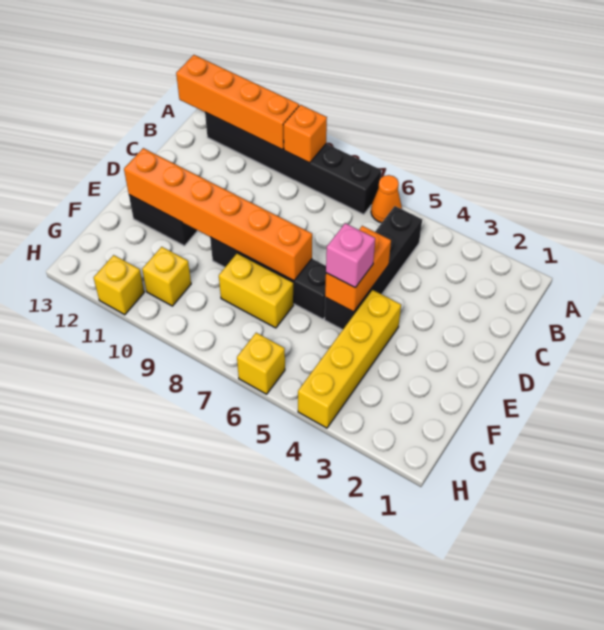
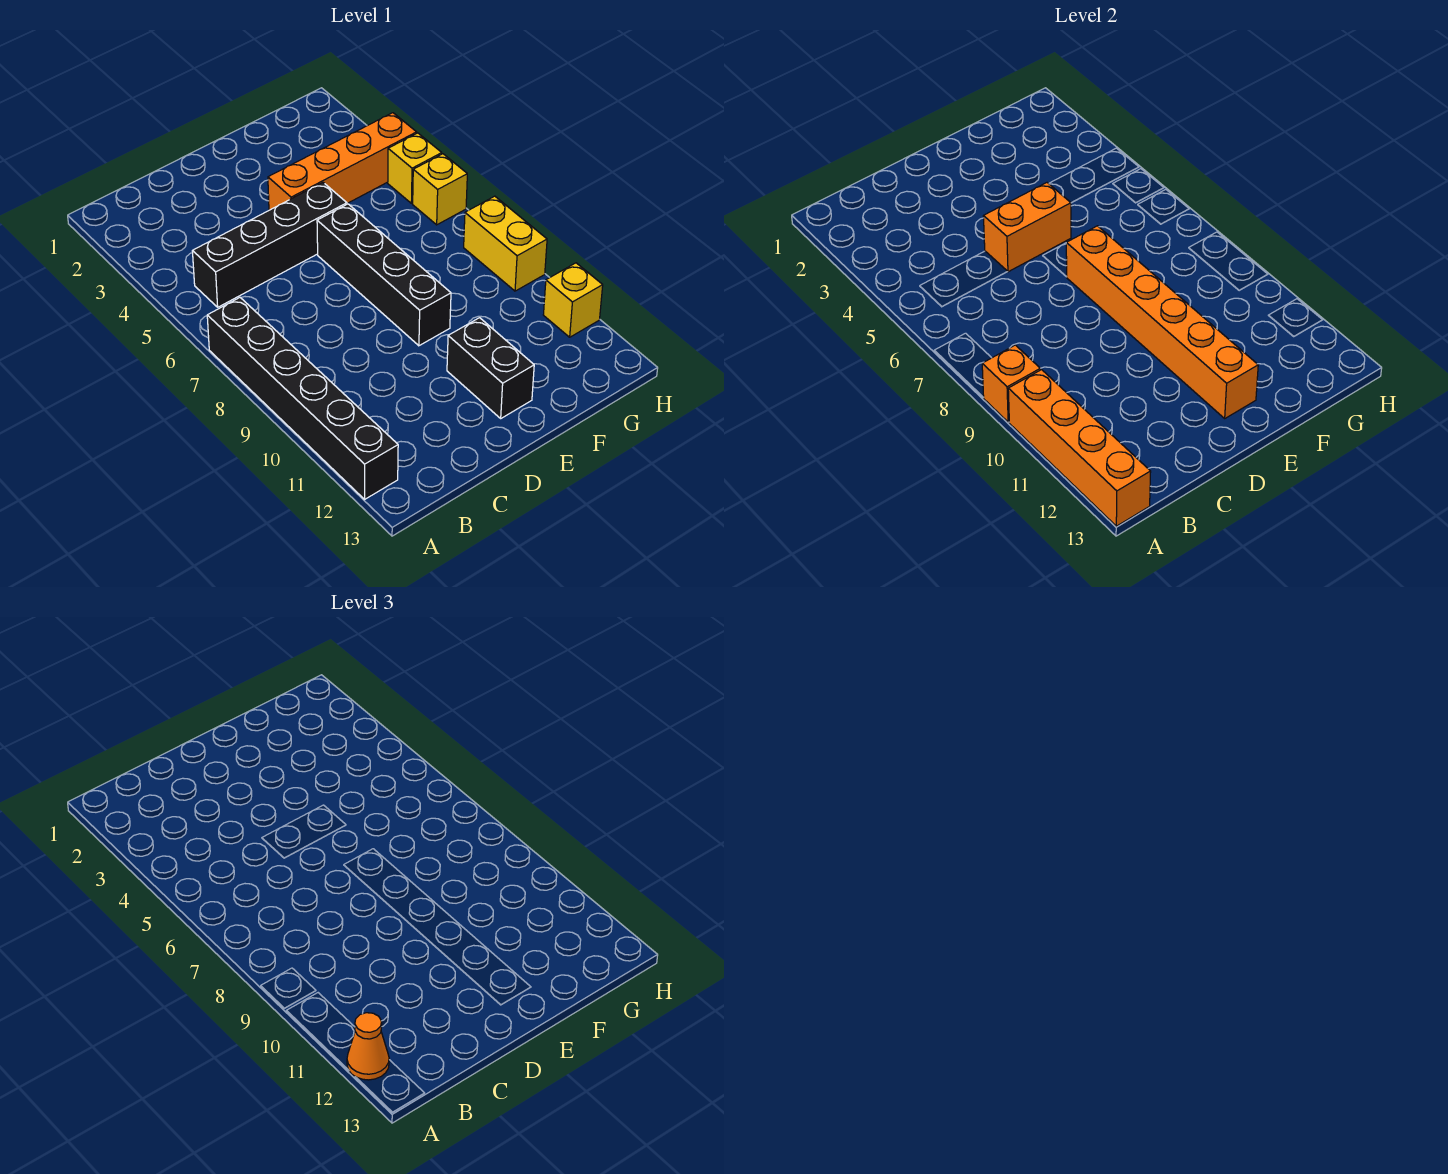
orange 1x1 cone [371,175,402,223] -> orange 1x1 cone moved to [347,1013,389,1080]
yellow 1x4 brick [298,290,401,428] -> orange 1x4 brick [268,113,417,210]
pink 1x1 brick [326,223,375,288] -> none
yellow 1x2 brick [219,253,294,328] -> yellow 1x2 brick moved to [464,196,547,291]
yellow 1x1 brick [142,247,191,306] -> yellow 1x1 brick moved to [388,133,442,203]

